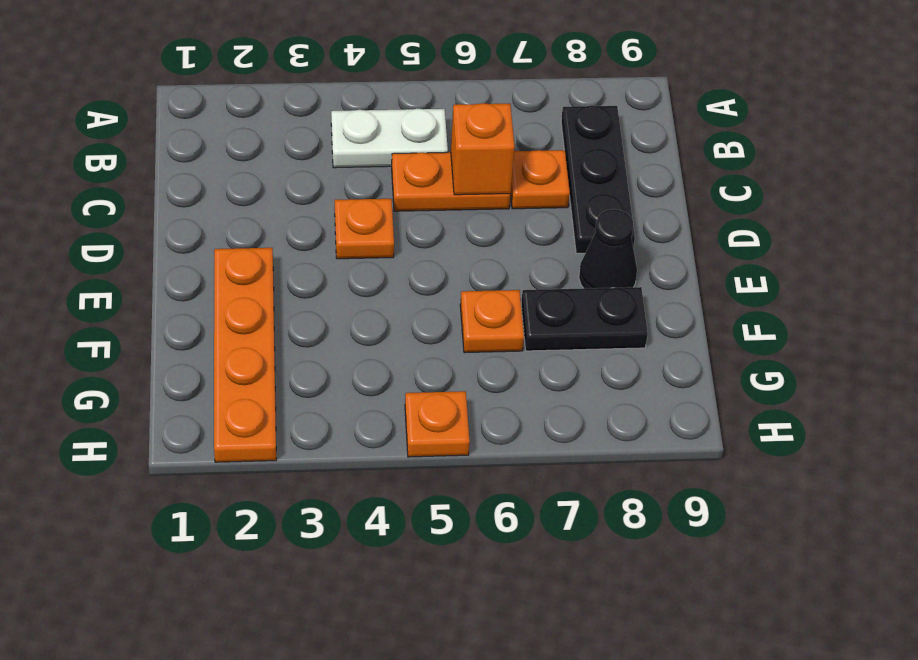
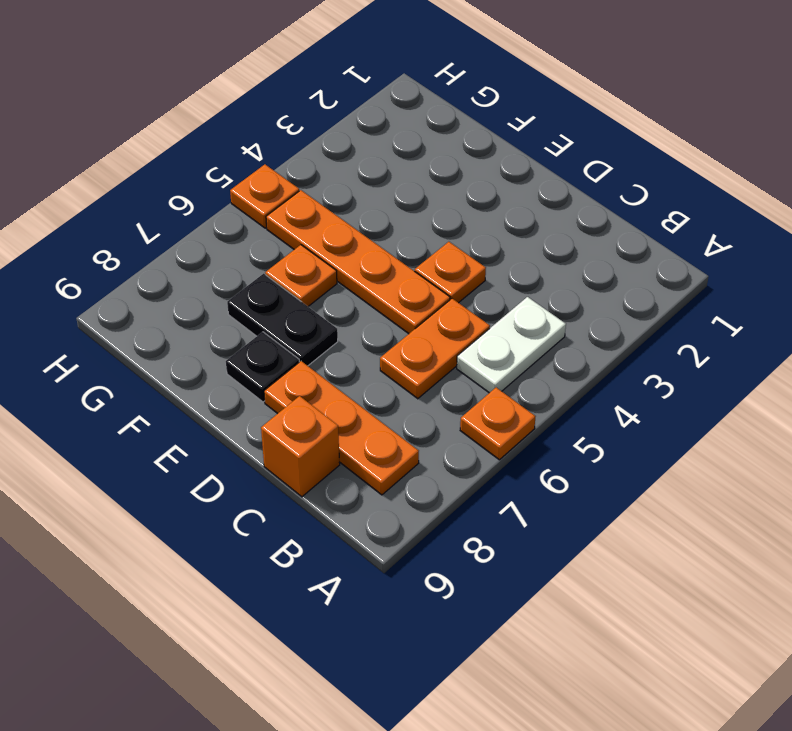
black 1x3 plate [561,105,635,253] -> orange 1x3 plate [264,361,419,495]
orange 1x1 brick [451,103,515,195] -> orange 1x1 brick moved to [261,396,340,497]
orange 1x1 plate [511,150,570,209] -> orange 1x1 plate moved to [460,388,536,460]
orange 1x4 plate [214,248,276,462] -> orange 1x4 plate moved to [266,190,450,334]
black 1x1 cone [579,209,637,288] -> black 1x1 plate [226,332,299,402]
black 1x2 plate [521,287,648,351] -> black 1x2 plate turned to [227,274,338,366]

